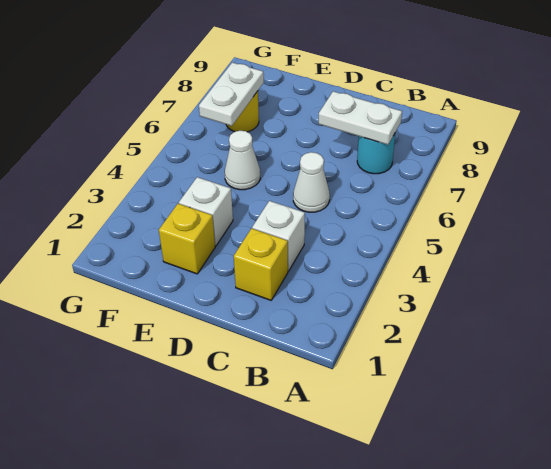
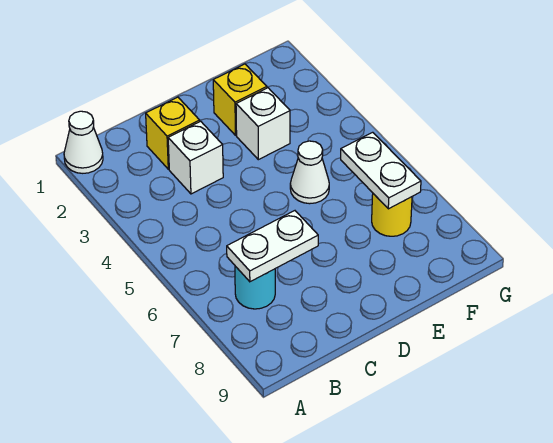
white 1x1 cone [293,152,330,212] -> white 1x1 cone moved to [64,111,103,173]

